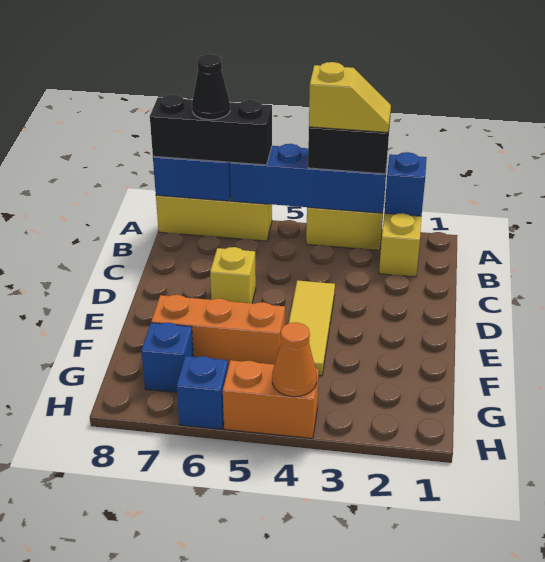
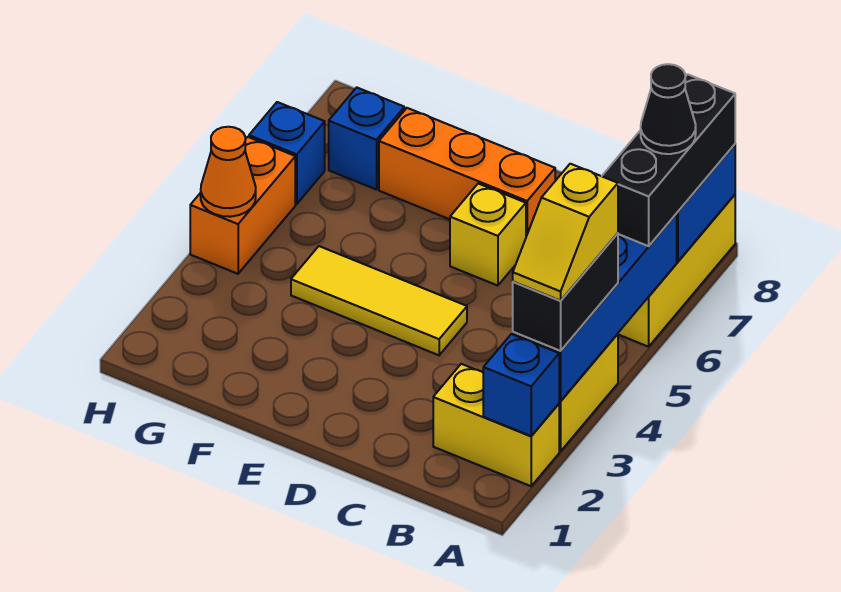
orange 1x3 brick [151,295,285,367] -> orange 1x3 brick turned to [379,108,555,236]

